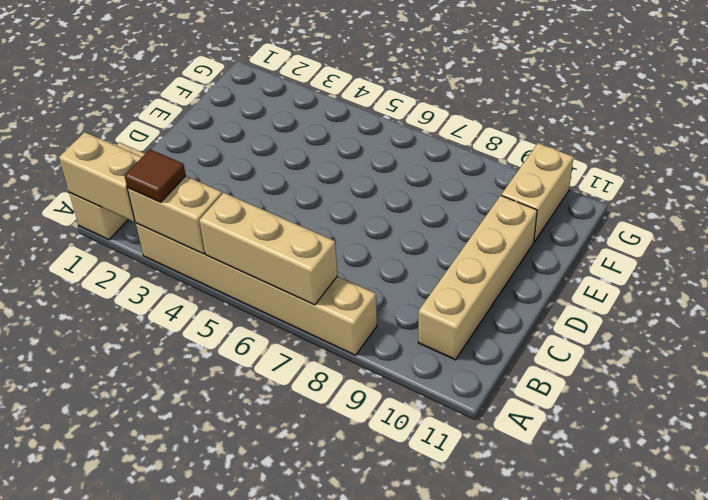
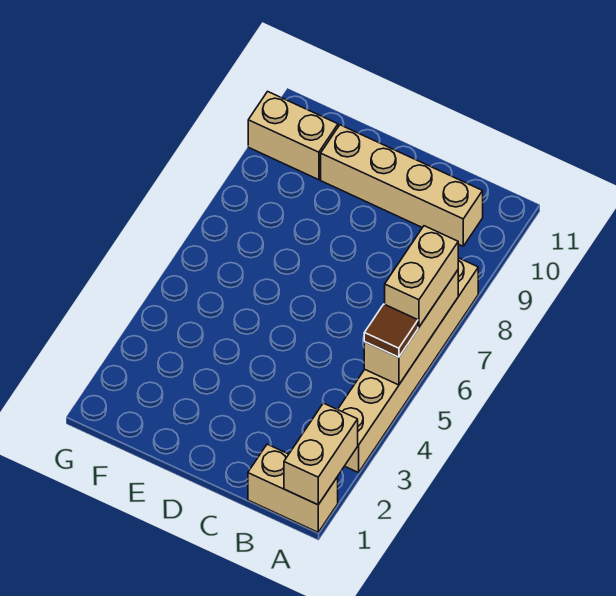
tan 1x2 brick [127,176,222,254] -> tan 1x2 brick moved to [385,226,458,327]
brown 1x1 tile [125,150,186,202] -> brown 1x1 tile moved to [364,304,418,357]

